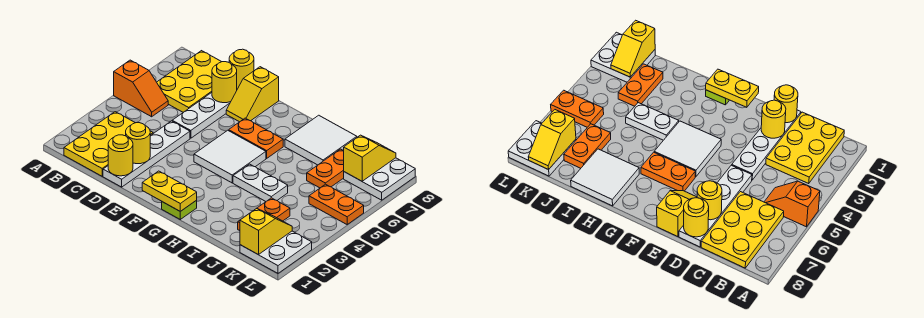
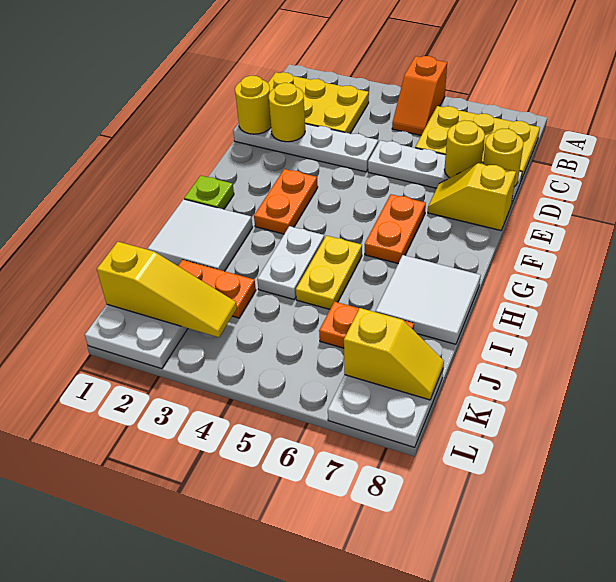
yellow 1x2 plate [142,171,197,211] -> yellow 1x2 plate moved to [296,236,362,309]
white 2x2 tile [194,130,266,183] -> white 2x2 tile moved to [148,199,253,271]
yellow 1x2 slope [240,208,292,255] -> yellow 1x3 slope [97,242,237,337]
orange 1x2 plate [309,184,364,224] -> orange 1x2 plate moved to [254,169,318,234]

